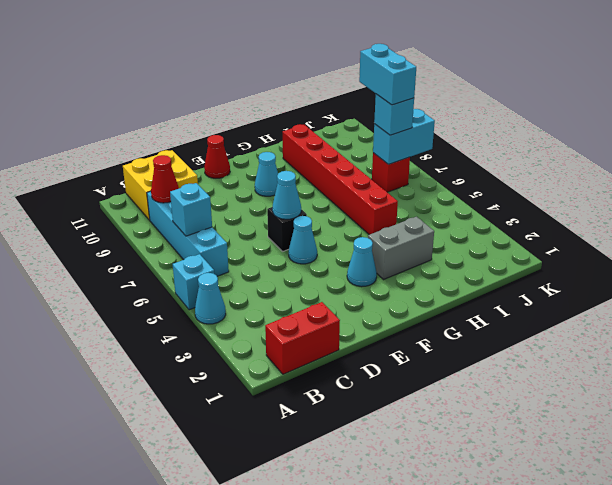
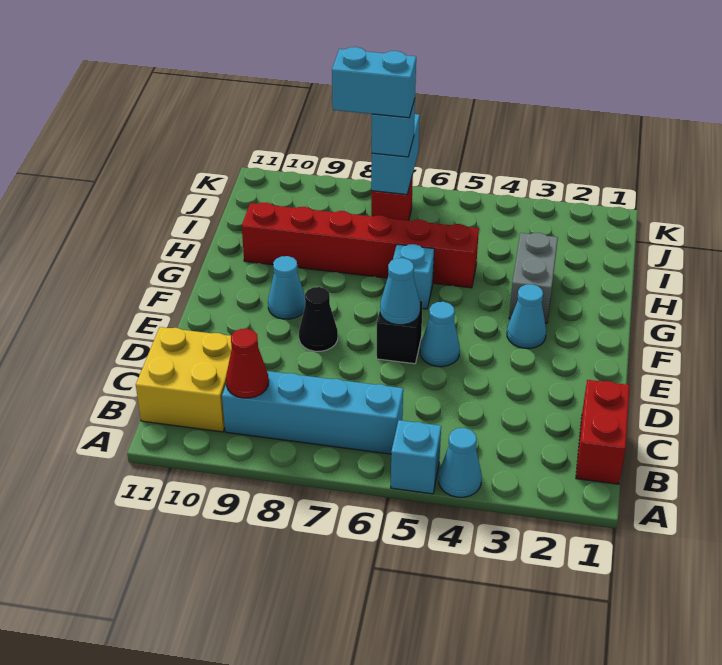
cyan 1x1 brick [170,183,212,236] -> cyan 1x1 brick moved to [393,244,434,309]
none -> black 1x1 cone [299,287,338,351]
red 1x1 cone [204,135,230,178] -> none

